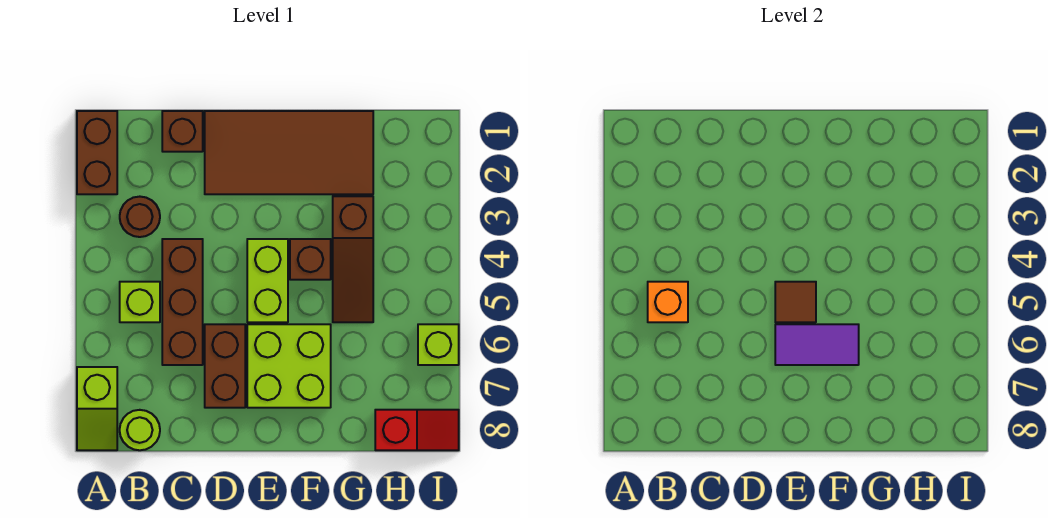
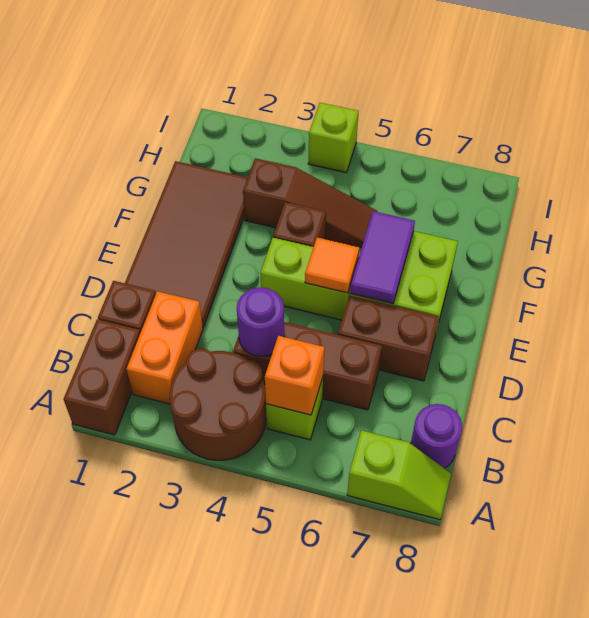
brown 1x2 brick [77,111,117,194] -> brown 1x2 brick turned to [63,319,140,435]
none -> orange 1x2 brick [126,291,203,404]
brown 1x1 round brick [120,197,160,237] -> brown 2x2 round brick [170,349,266,460]
lime 1x1 round brick [120,410,160,450] -> purple 1x1 round brick [411,404,462,468]
none -> purple 1x1 round brick [237,287,284,357]
brown 1x1 tile [775,282,816,322] -> orange 1x1 tile [305,237,359,293]
red 1x2 slope [375,410,459,450] -> none
lime 1x1 brick [418,324,459,365] -> lime 1x1 brick moved to [308,103,359,173]

